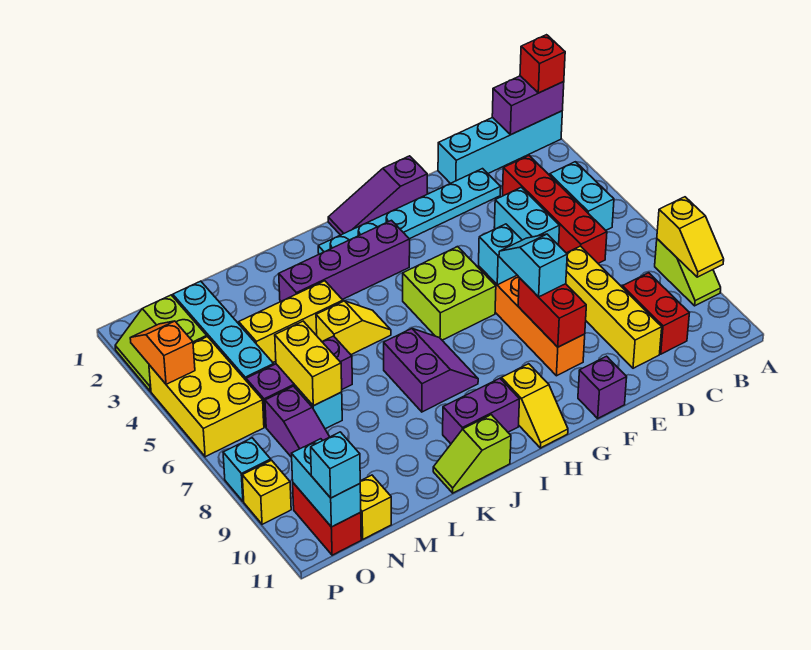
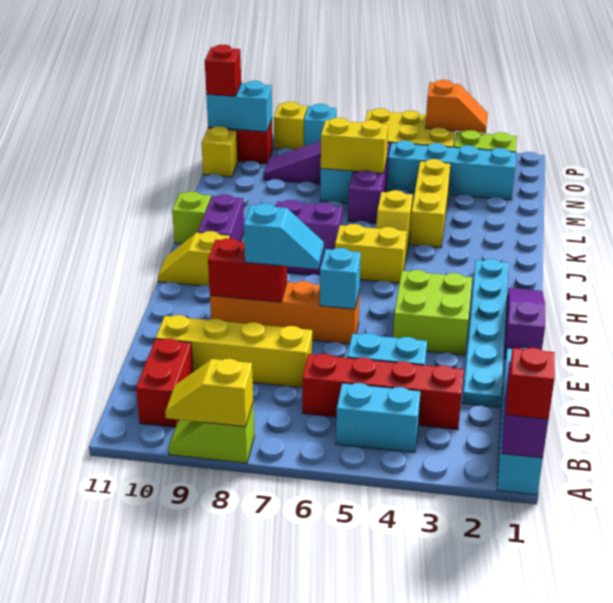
red 1x2 brick [622,273,689,354] -> red 1x2 brick turned to [136,339,193,427]
purple 1x1 brick [578,356,627,418] -> none
lime 2x2 brick [403,247,496,340] -> lime 2x2 brick moved to [393,270,472,355]
purple 1x4 brick [279,220,410,302] -> none
none -> yellow 1x2 brick [335,224,407,283]
cyan 1x1 brick [311,432,360,498] -> red 1x1 brick [205,45,241,96]

